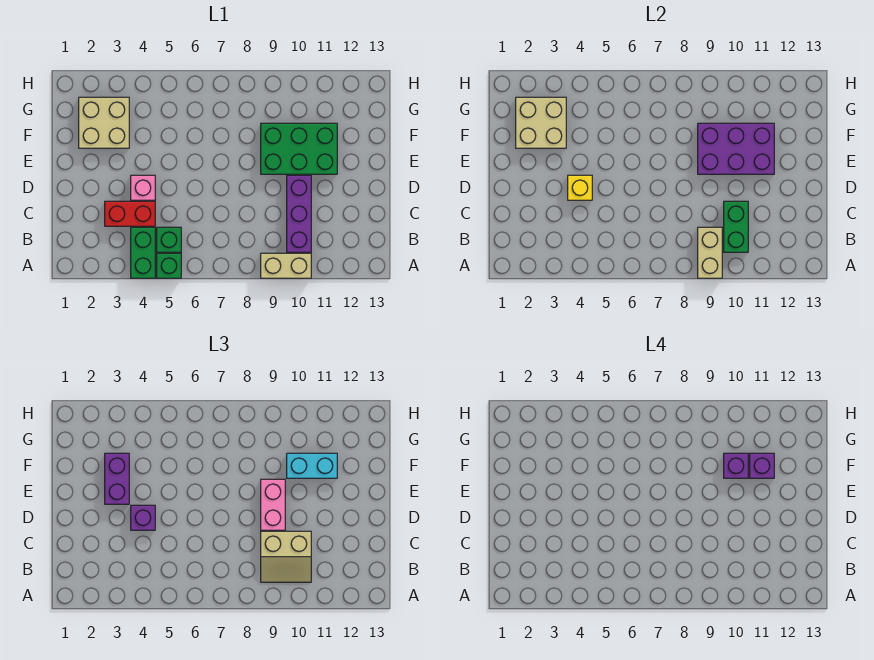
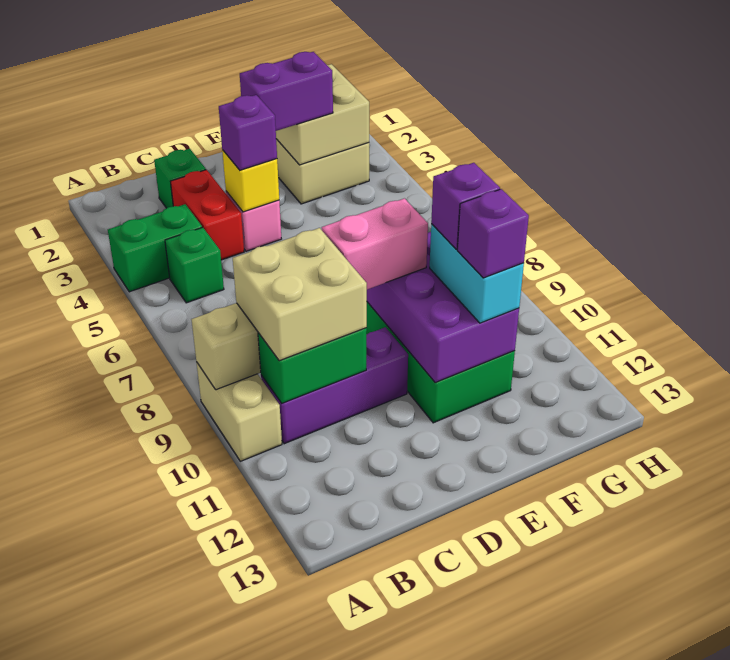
green 1x1 brick [157,253,181,278] -> green 1x1 brick moved to [154,149,206,208]
tan 2x2 slope [261,531,311,582] -> tan 2x2 brick [233,228,367,361]

